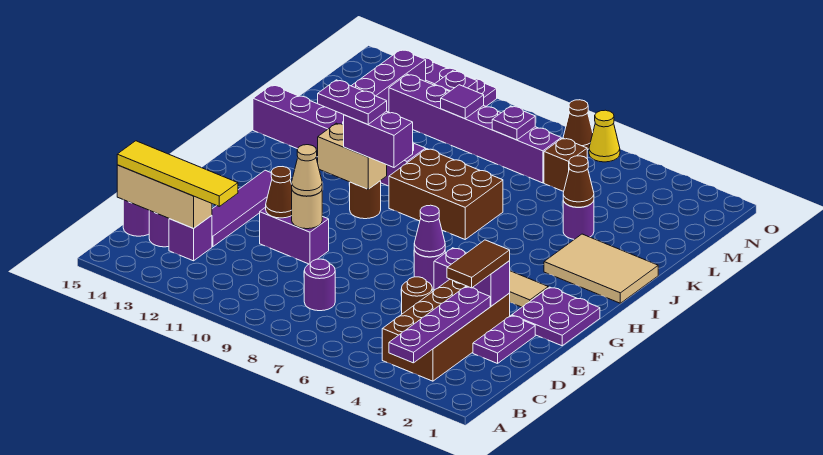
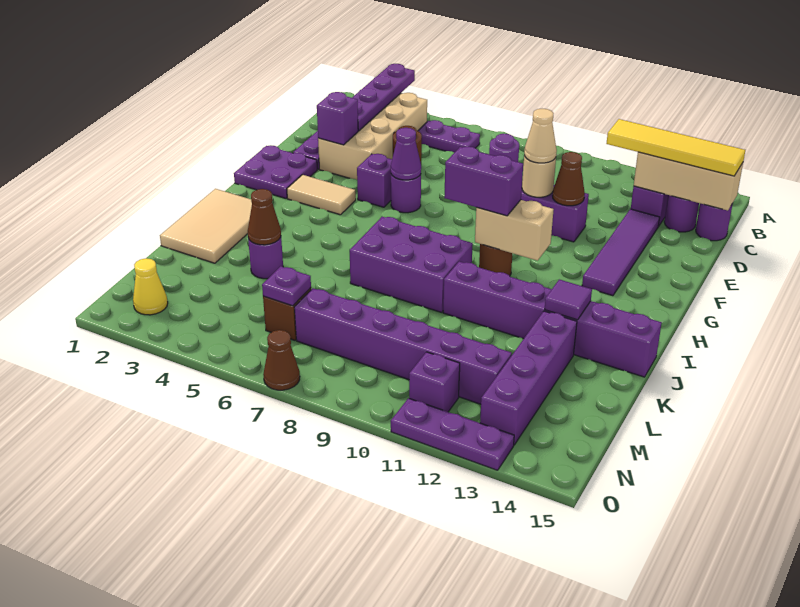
brown 2x4 brick [382,279,510,381] -> tan 2x4 brick [318,93,427,180]
brown 1x2 tile [447,240,510,288] -> none
purple 1x2 plate [318,80,387,124] -> purple 1x2 plate moved to [418,120,480,153]
tan 2x3 tile [544,234,658,303] -> tan 2x3 tile turned to [160,189,252,263]
brown 2x3 brick [389,149,503,239] -> purple 2x3 brick [350,217,473,312]
purple 1x1 plate [492,106,535,140] -> purple 1x1 plate moved to [262,266,311,306]
purple 1x1 tile [441,85,484,119] -> purple 1x1 tile moved to [545,279,592,320]
yellow 1x1 cone [589,110,620,162] -> yellow 1x1 cone moved to [133,258,168,315]

